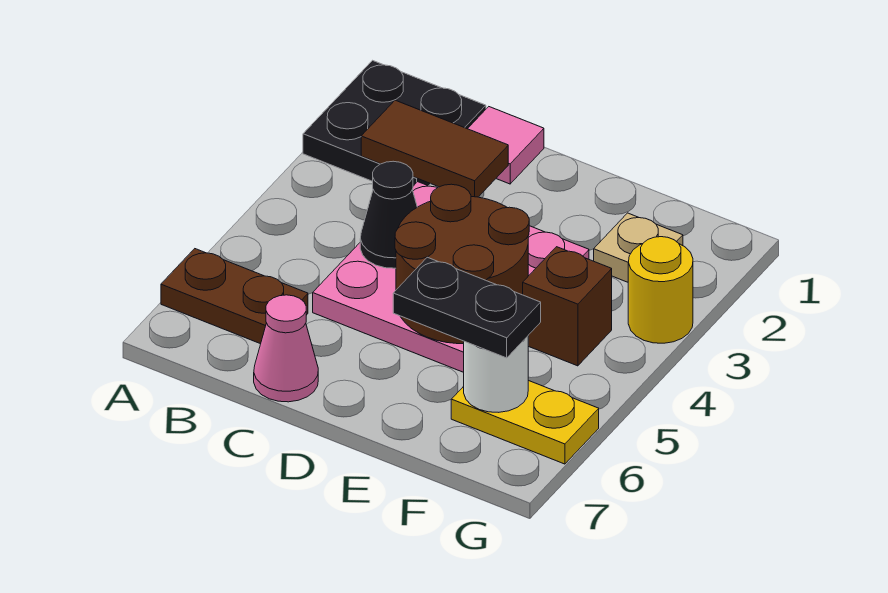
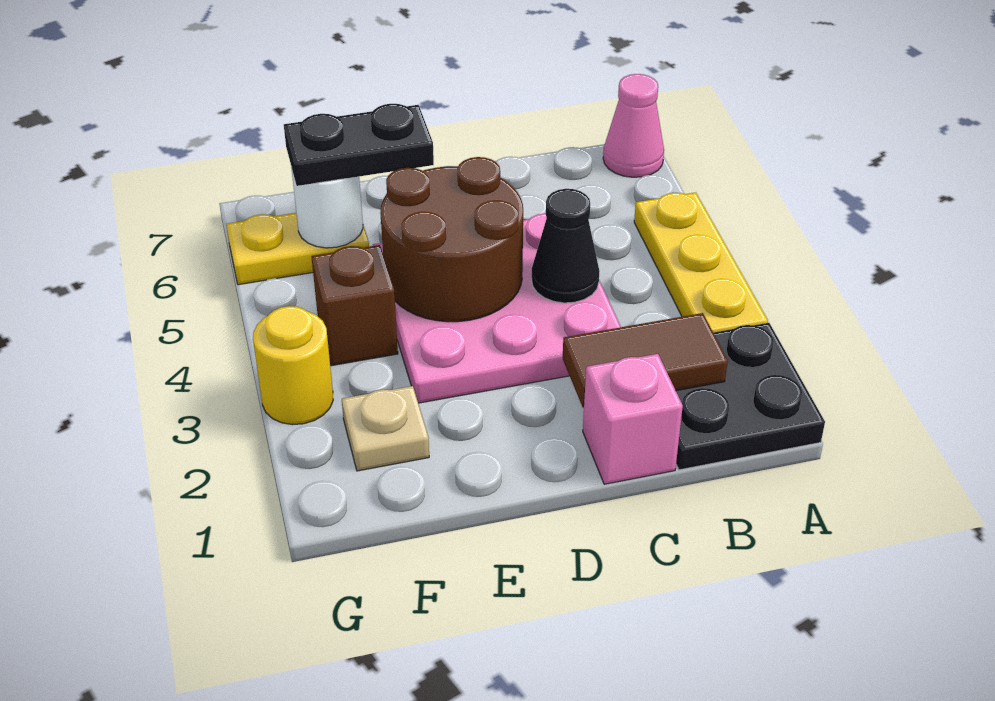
none -> yellow 1x3 plate [634,193,768,332]
brown 1x2 plate [161,249,308,344] -> none
pink 1x1 tile [468,107,544,184] -> pink 1x1 brick [583,354,683,484]
pink 1x1 cone [254,295,318,402] -> pink 1x1 cone moved to [603,74,664,177]

